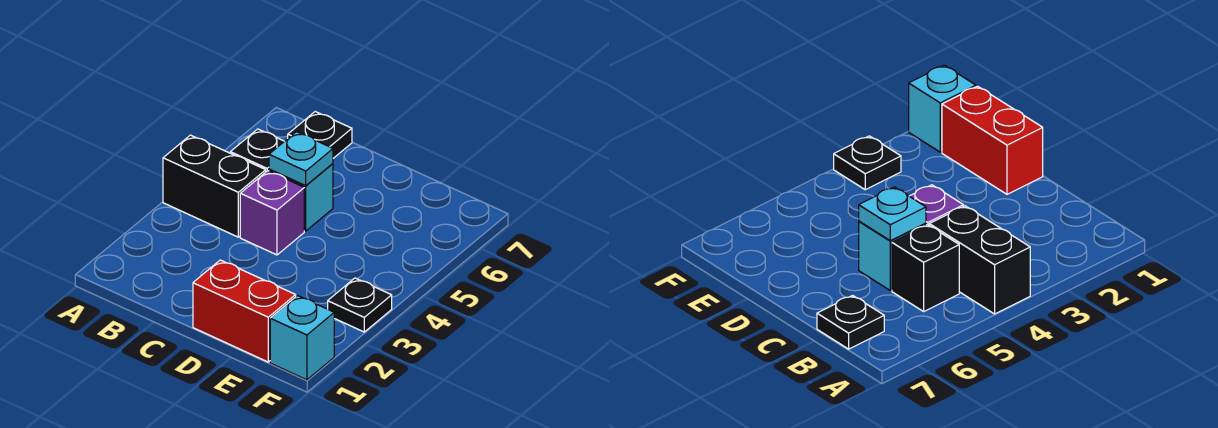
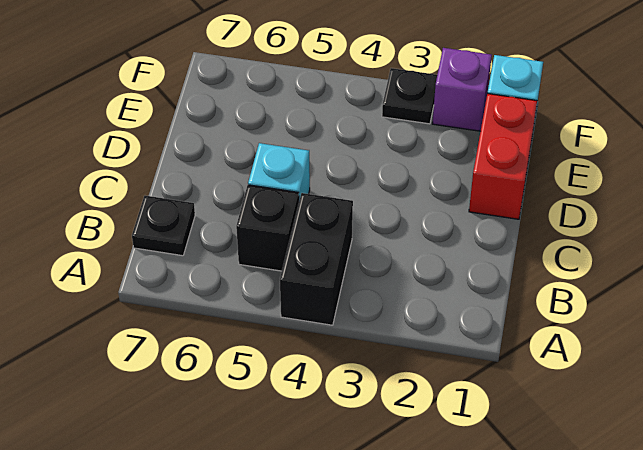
purple 1x1 brick [240,171,304,255] -> purple 1x1 brick moved to [433,48,492,131]
cyan 1x1 plate [269,132,333,186] -> none

